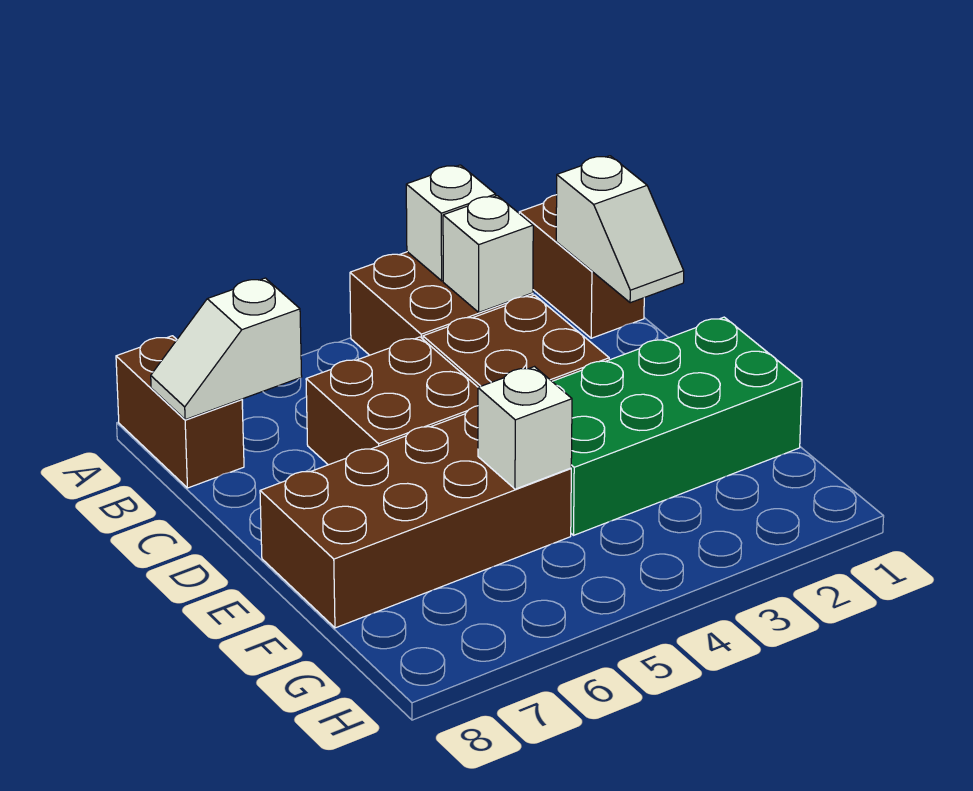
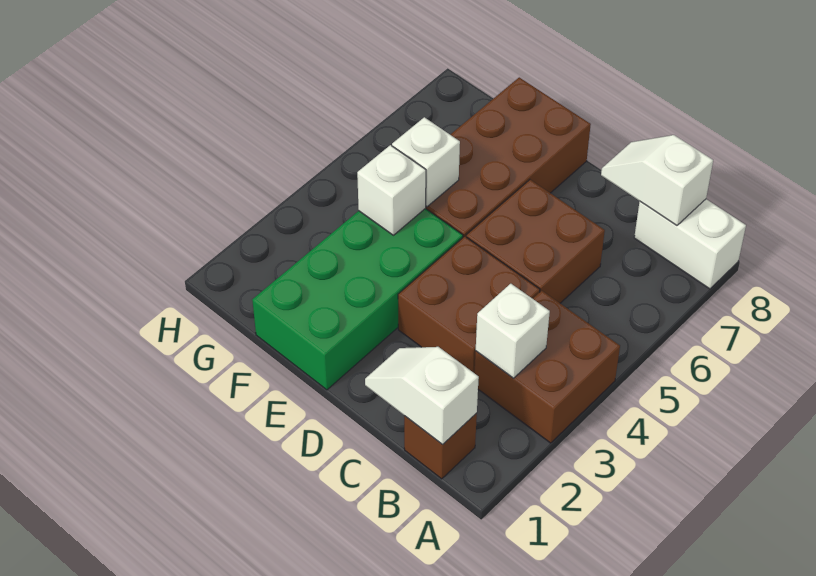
brown 1x2 brick [519,195,644,338] -> brown 1x1 brick [404,413,477,479]
white 1x1 brick [406,165,496,281] -> white 1x1 brick moved to [357,145,426,235]
brown 1x2 brick [116,336,244,488] -> white 1x2 brick [634,199,746,289]
white 1x2 slope [151,278,302,420] -> white 1x2 slope turned to [601,135,713,226]

